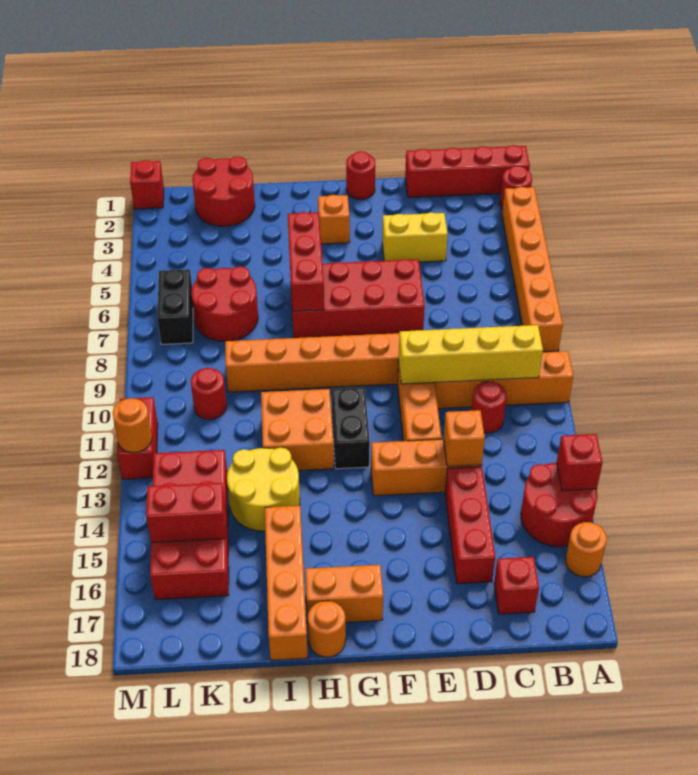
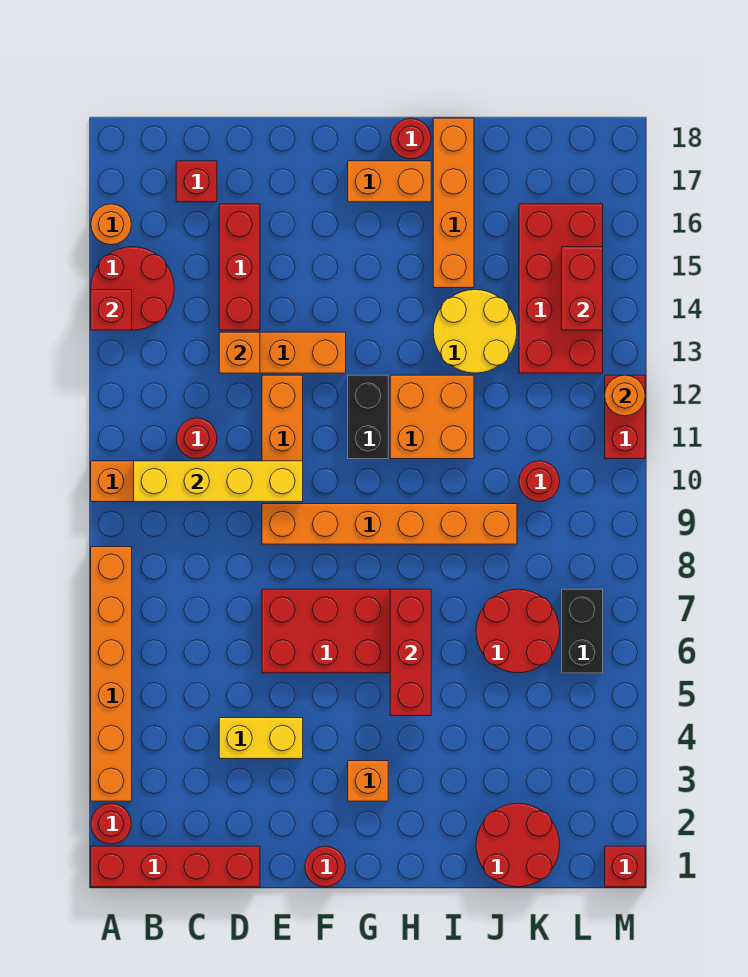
orange 1x1 round brick [308,601,346,657] -> red 1x1 round brick [391,118,431,159]
red 1x2 brick [146,483,226,543] -> red 1x2 brick turned to [562,247,603,330]

